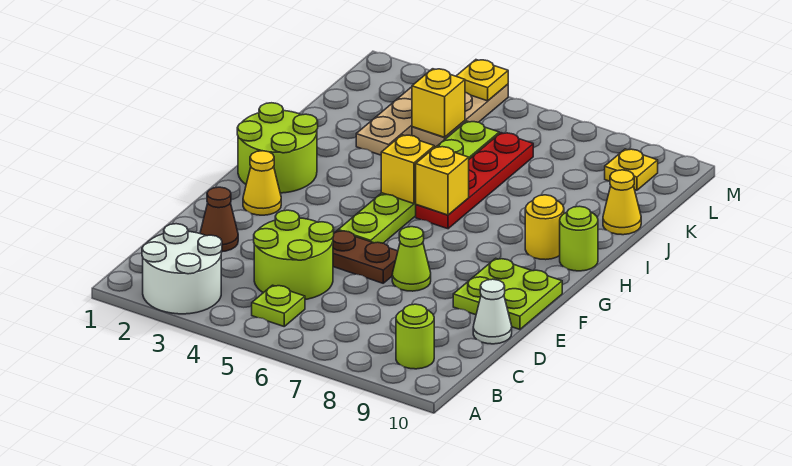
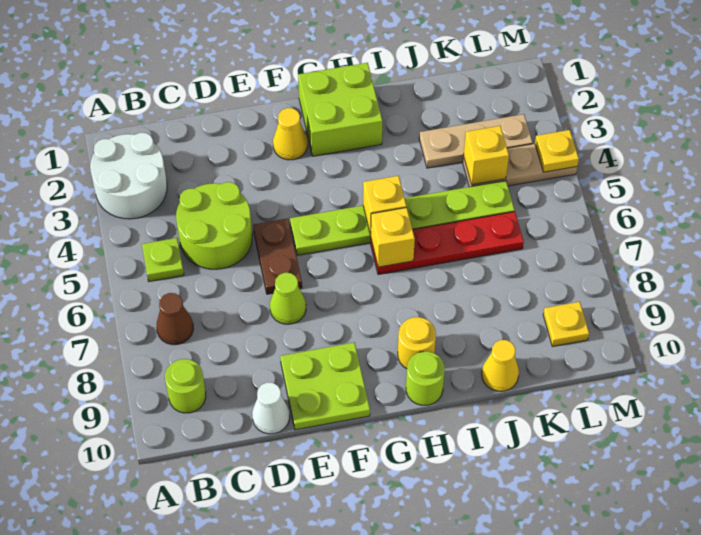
brown 1x1 cone [200,187,238,252] -> brown 1x1 cone moved to [156,293,193,345]
lime 2x2 round brick [237,103,318,193] -> lime 2x2 brick [298,63,382,156]

